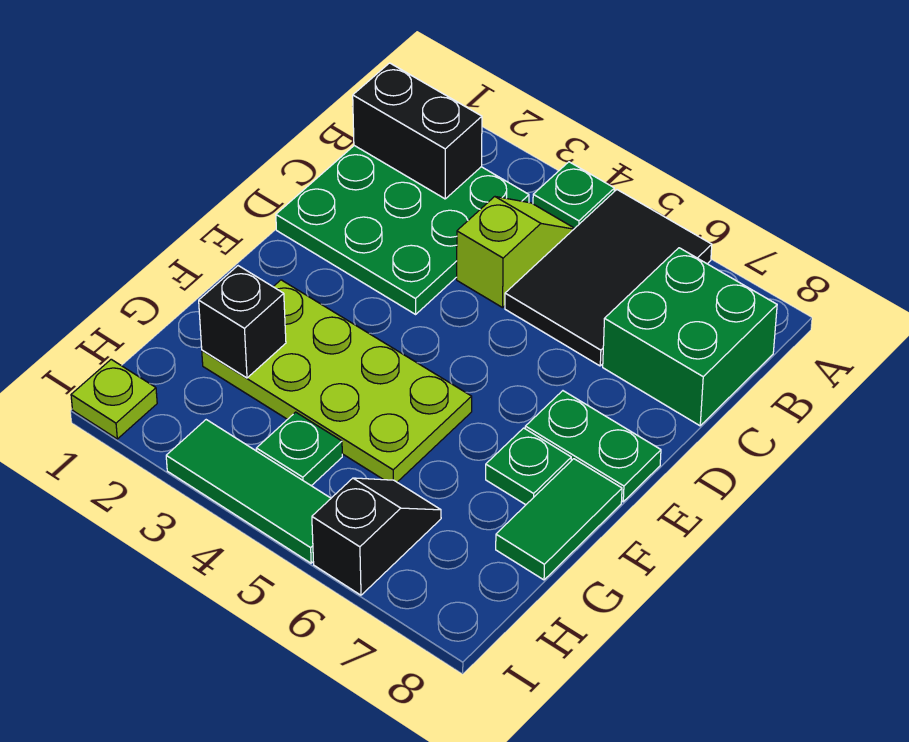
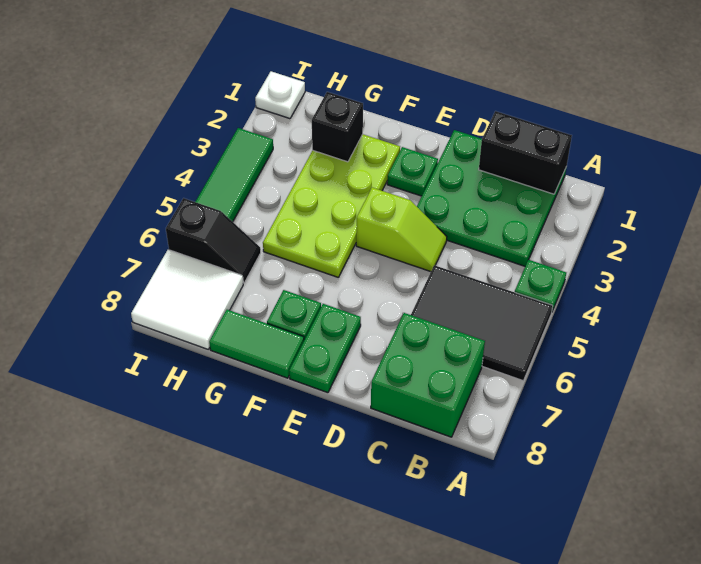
black 1x2 brick [353,63,482,199] -> black 1x2 brick turned to [479,111,572,194]
lime 1x2 slope [457,197,575,308] -> lime 1x2 slope moved to [356,188,447,272]
green 1x1 plate [256,412,342,486] -> green 1x1 plate moved to [387,147,438,196]
none -> white 2x2 tile [131,250,243,349]
lime 1x1 plate [71,359,157,439] -> white 1x1 plate [255,71,305,119]

